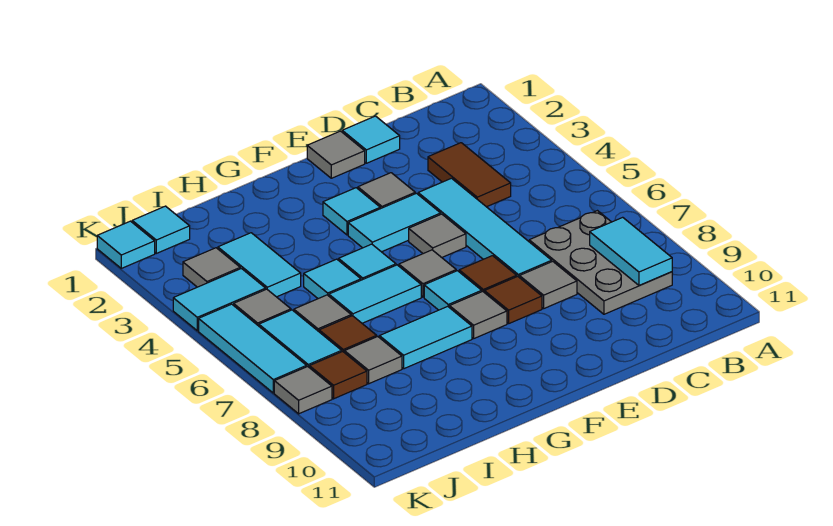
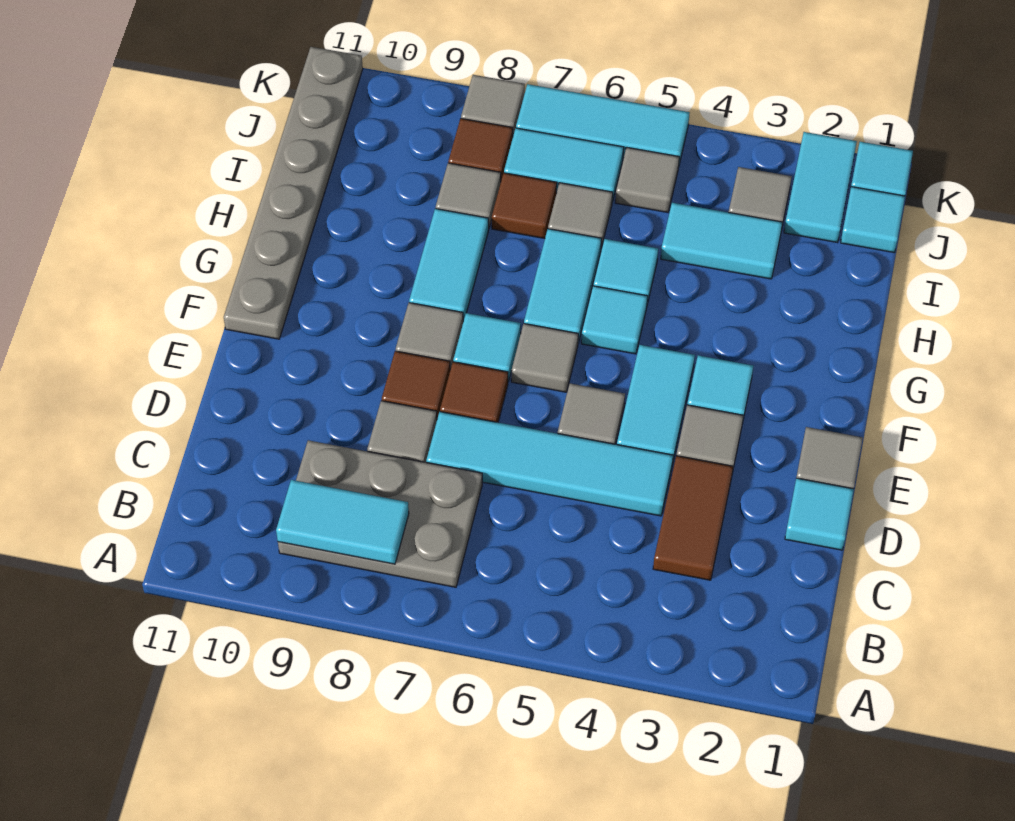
brown 1x2 tile [428,143,511,207] -> brown 1x2 tile turned to [653,456,733,580]
none -> grey 1x6 plate [224,47,363,339]
cyan 1x2 tile [173,269,266,331] -> cyan 1x2 tile moved to [784,132,857,243]

